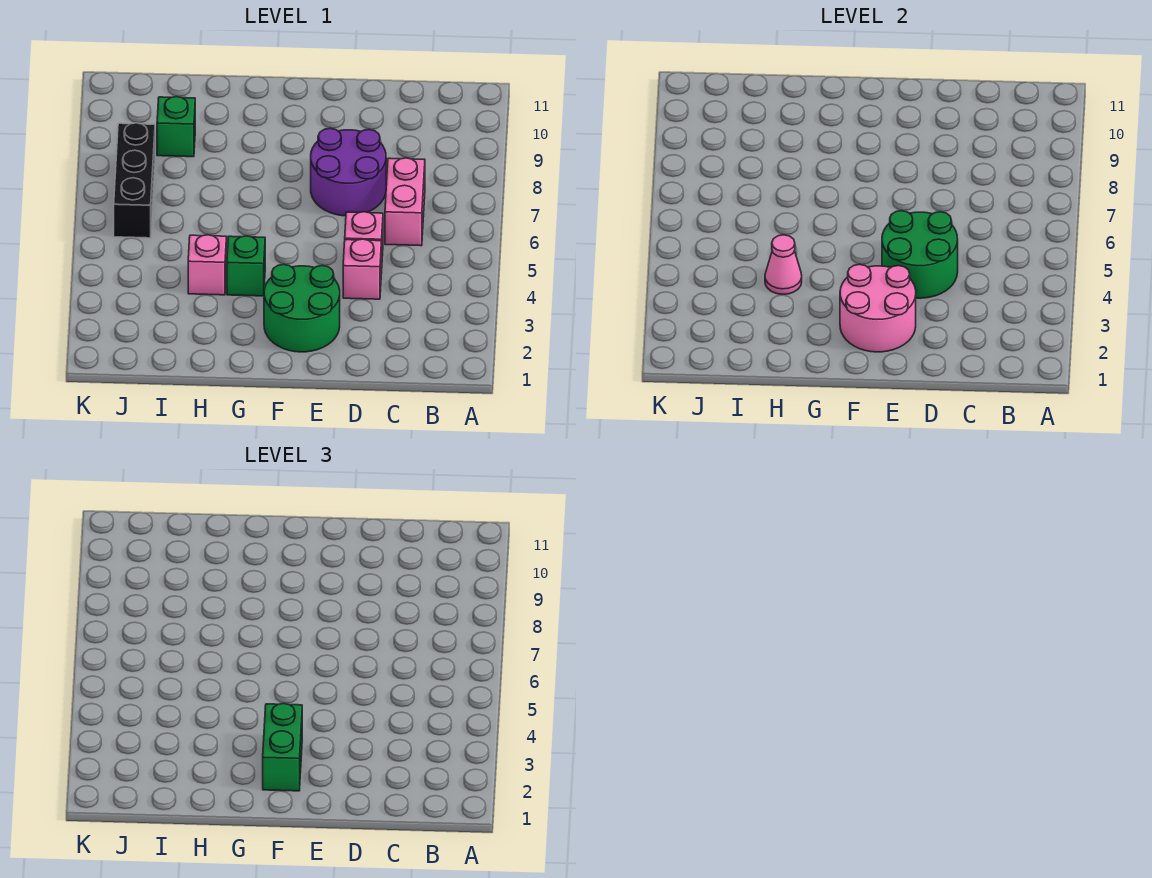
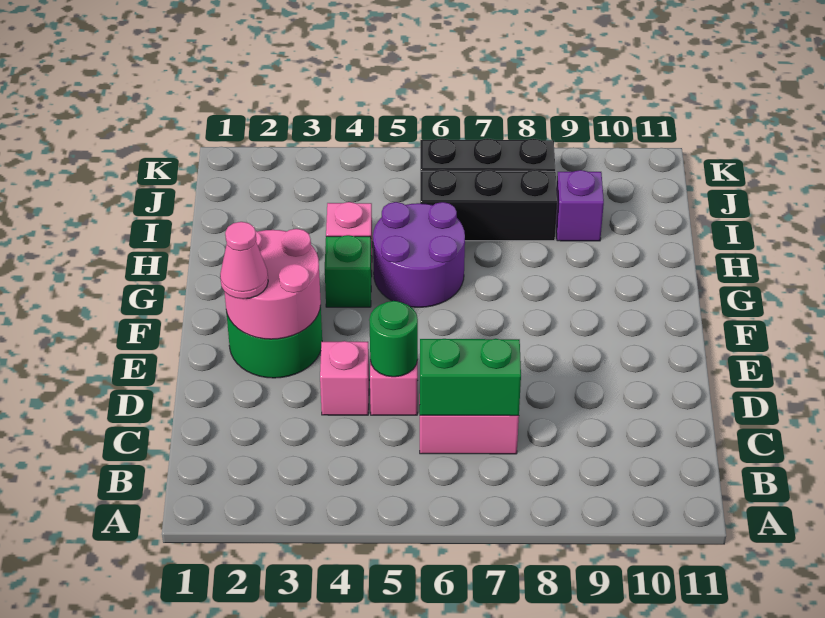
green 2x2 round brick [882,211,958,298] -> green 1x1 round brick [369,301,418,377]
purple 2x2 round brick [311,128,386,216] -> purple 2x2 round brick moved to [373,202,465,307]
green 1x2 brick [263,703,302,791] -> green 1x2 brick moved to [420,339,521,416]
pink 1x1 cone [765,235,802,294] -> pink 1x1 cone moved to [220,222,268,299]
none -> black 1x3 brick [420,170,557,241]
green 1x1 brick [157,97,195,157] -> purple 1x1 brick [556,170,604,241]

